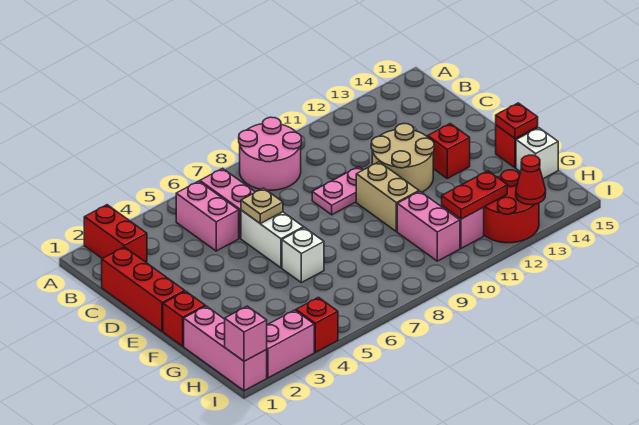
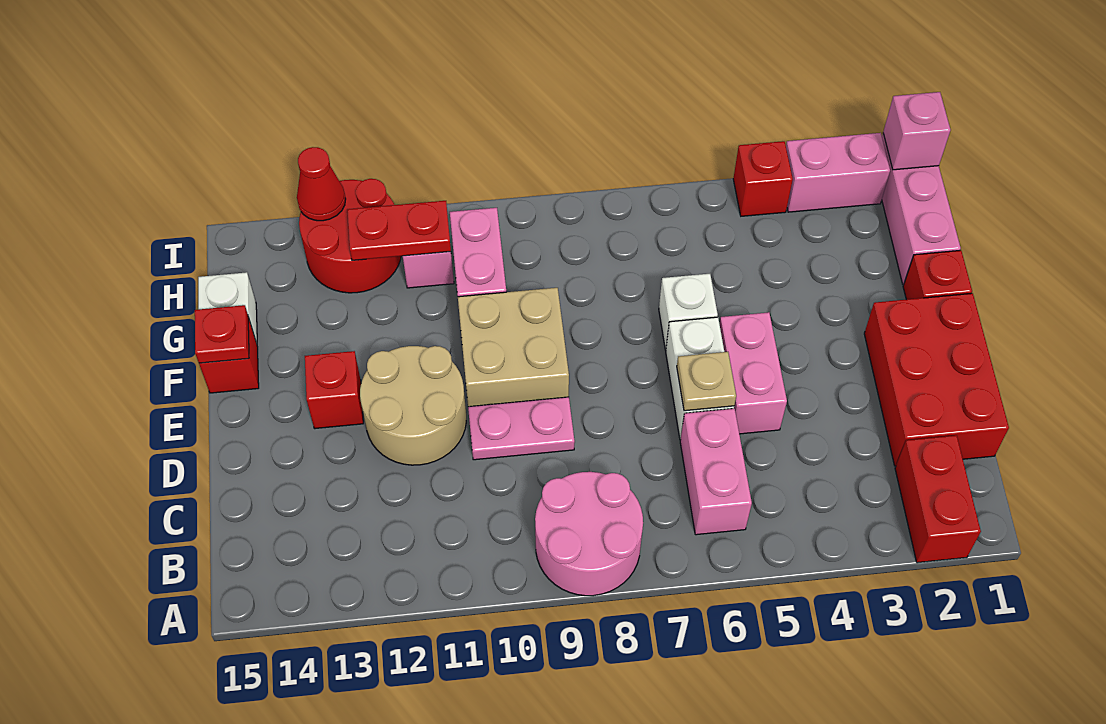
pink 1x2 brick [176,181,239,251] -> pink 1x2 brick moved to [720,312,787,434]
red 1x3 brick [102,247,185,332] -> red 2x3 brick [864,293,1009,466]
tan 1x2 brick [356,162,419,232] -> tan 2x2 brick [458,288,569,407]

